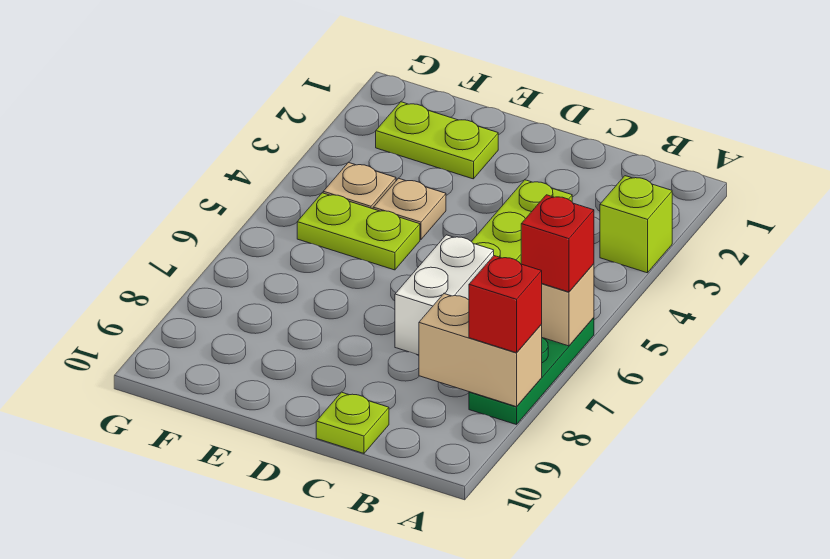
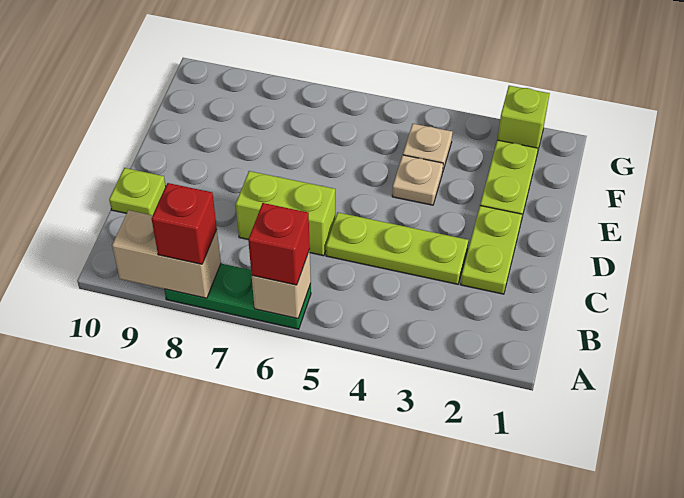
lime 1x1 brick [600,176,672,273] -> lime 1x1 brick moved to [497,86,550,153]
tan 1x2 brick [419,294,542,407] -> tan 1x2 brick turned to [112,210,221,298]
white 1x2 brick [395,235,494,355] -> lime 1x2 brick [236,171,335,256]
lime 1x2 plate [297,193,420,270] -> lime 1x2 plate moved to [460,206,522,294]

